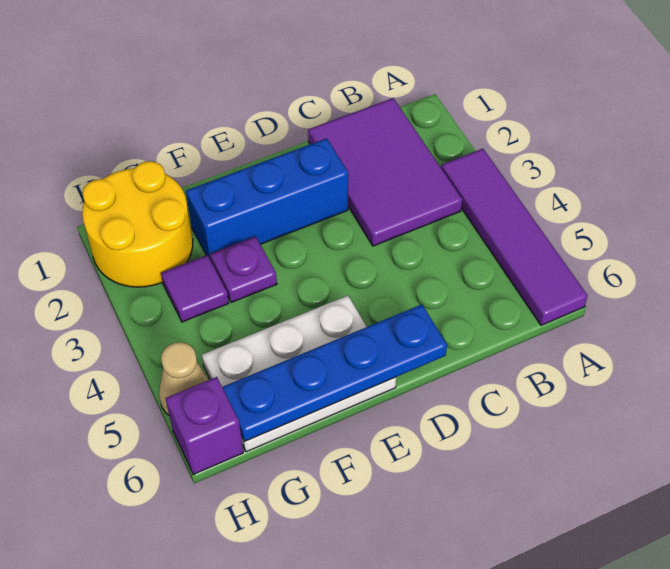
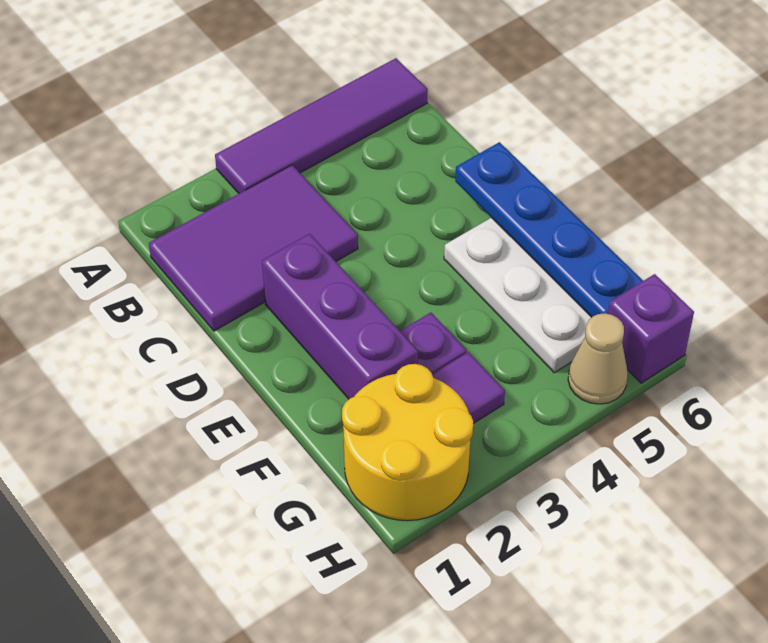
blue 1x3 brick [186,138,348,260] -> purple 1x3 brick [262,234,418,399]

